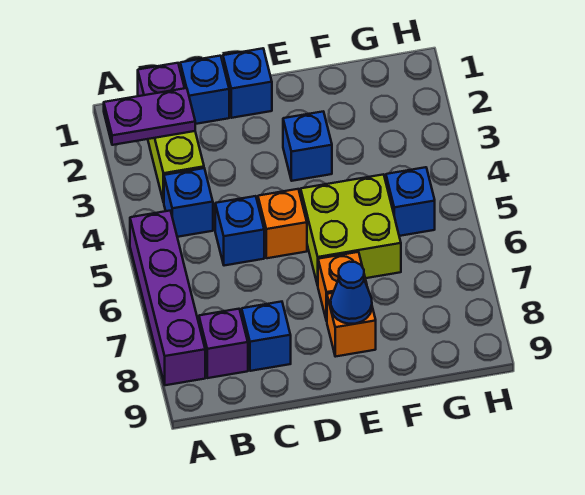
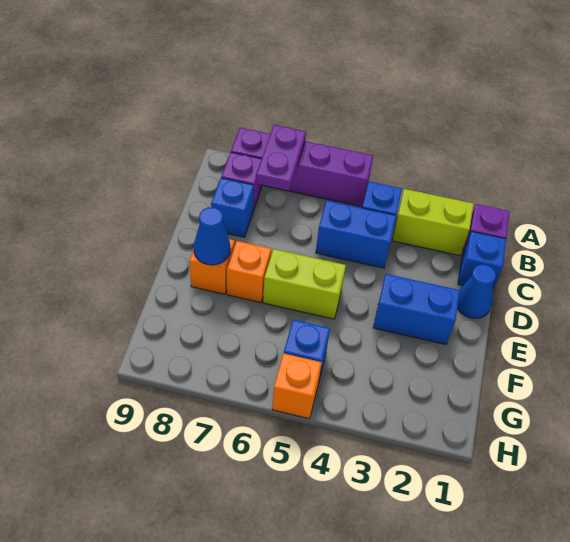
purple 1x2 plate [104,88,195,145] -> purple 1x2 plate moved to [256,125,306,191]
blue 1x1 brick [215,196,264,266] -> blue 1x2 brick [316,201,396,268]
blue 1x1 brick [223,48,272,118] -> blue 1x1 cone [457,265,496,319]
orange 1x1 brick [258,189,307,258] -> orange 1x1 brick moved to [272,353,322,419]
blue 1x1 brick [283,112,332,181] -> blue 1x2 brick [373,274,460,345]
lime 2x2 brick [301,174,401,285] -> lime 1x2 brick [263,249,346,319]

